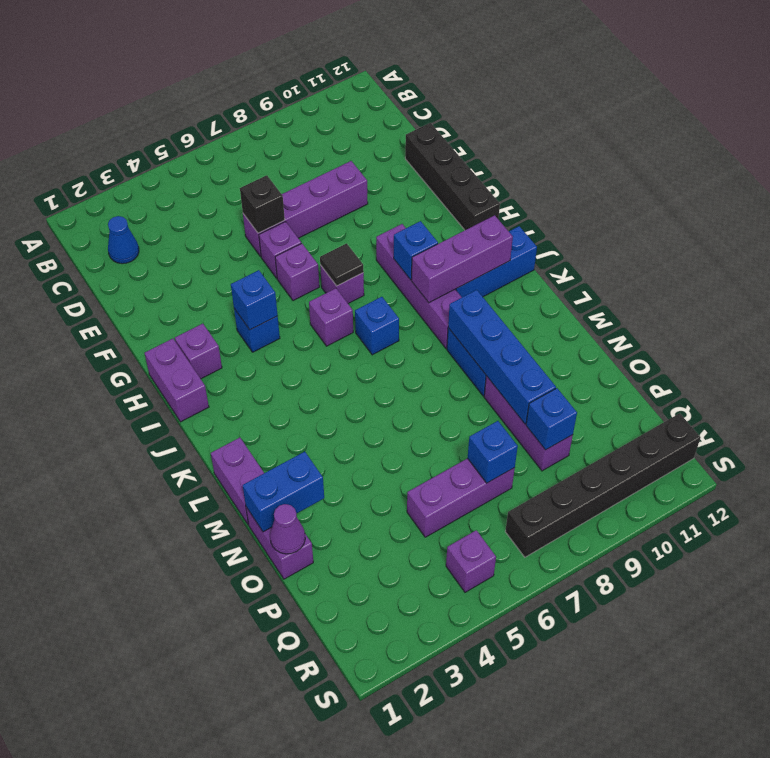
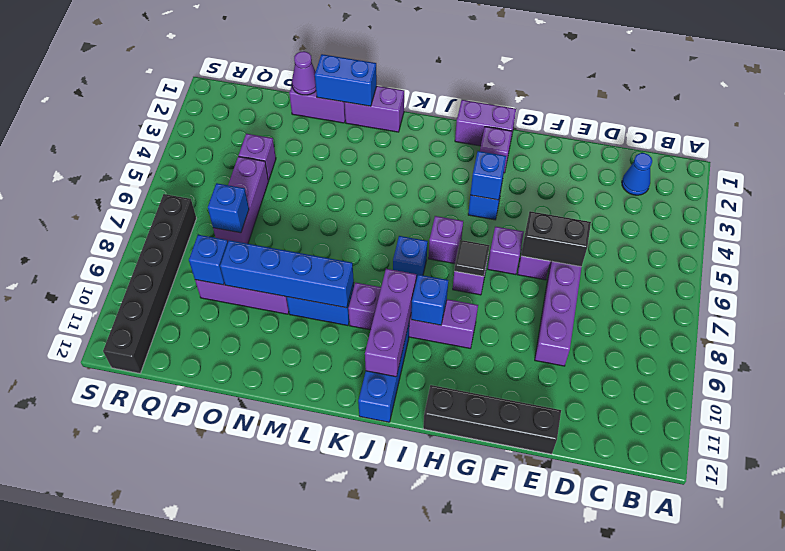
black 1x1 brick [240,175,285,233] -> black 1x2 brick [521,211,591,267]
blue 1x2 brick [243,452,324,532] -> blue 1x2 brick turned to [315,54,377,106]
purple 1x1 brick [446,530,496,592] -> purple 1x1 brick moved to [239,134,276,180]

